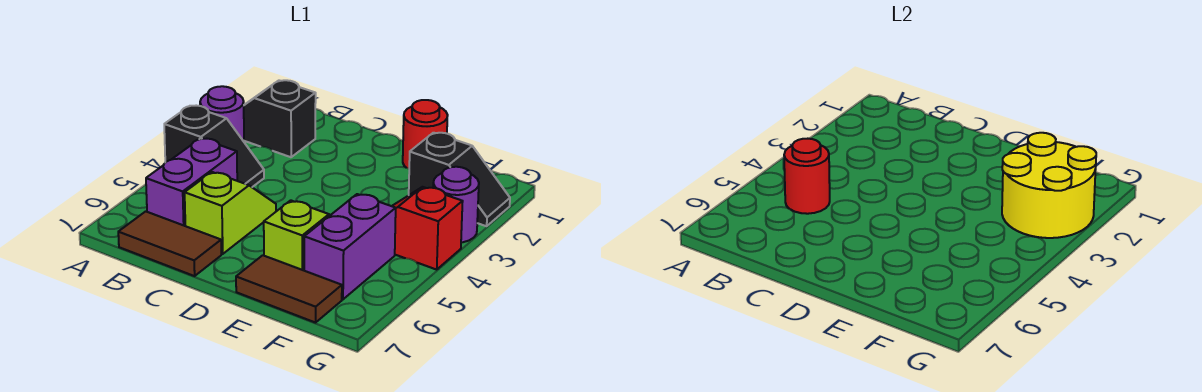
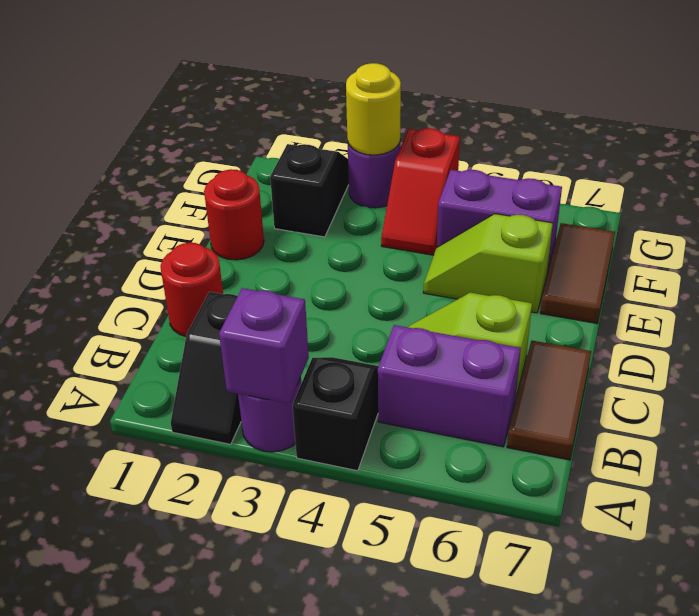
none -> purple 1x1 brick [219,288,309,404]
red 1x1 round brick [784,139,830,214] -> red 1x1 round brick moved to [160,243,223,336]
yellow 2x2 round brick [1002,133,1096,238] -> yellow 1x1 round brick [346,63,401,155]

